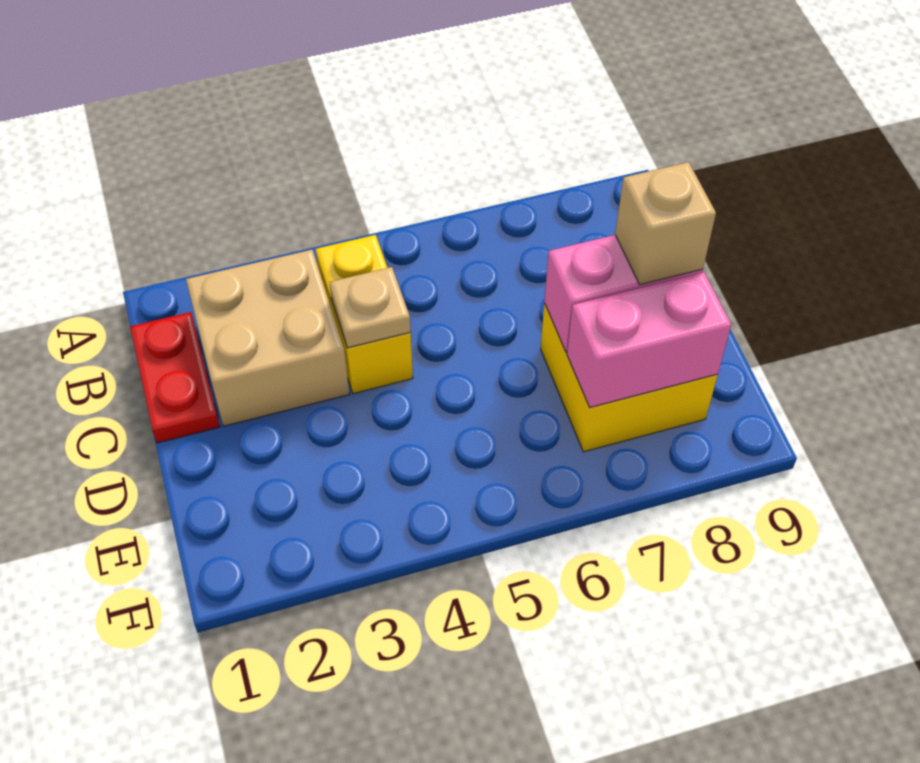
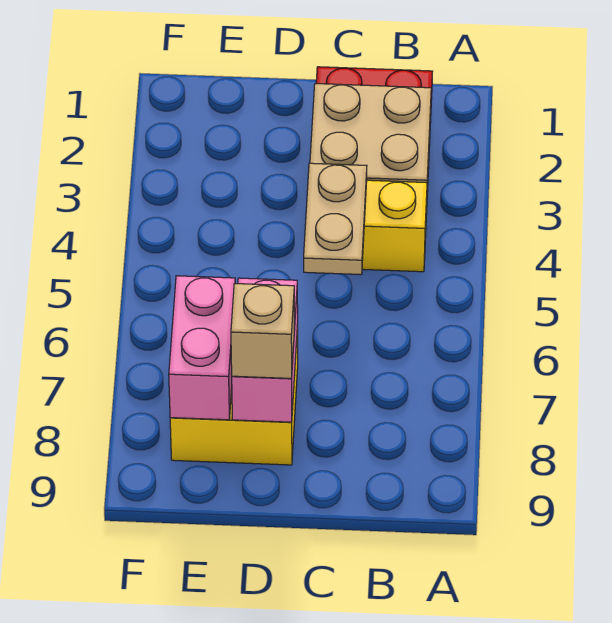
tan 1x1 plate [329,267,411,348] -> tan 1x2 plate [304,163,367,275]

